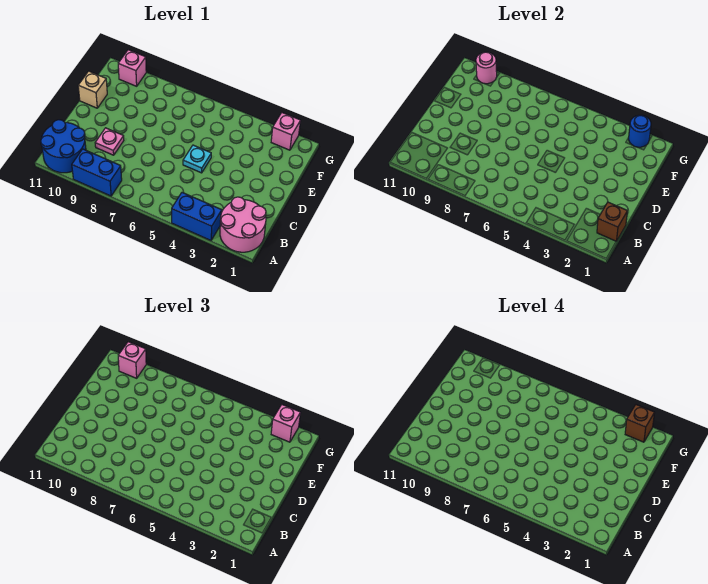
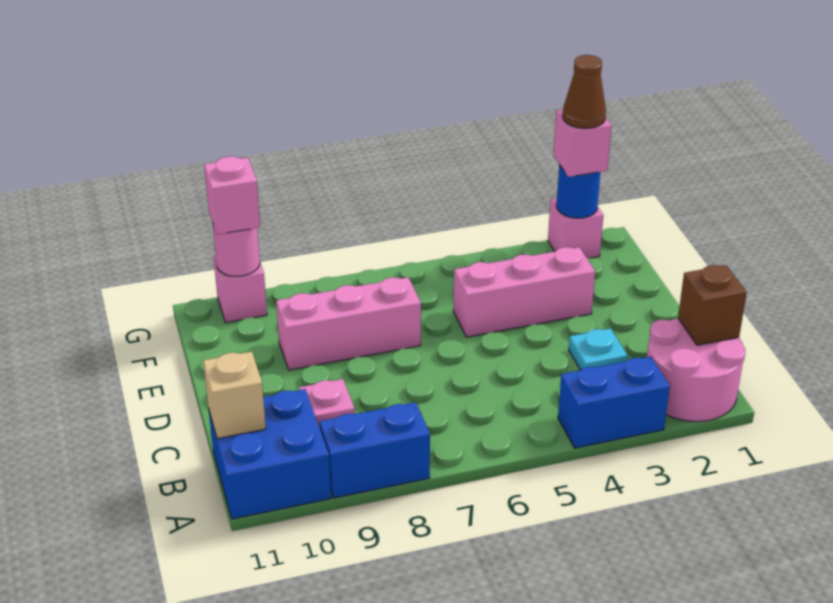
blue 2x2 round brick [41,120,86,173] -> blue 2x2 brick [208,389,331,519]
cyan 1x1 plate [183,145,211,173] -> cyan 1x1 plate moved to [569,329,628,370]
none -> pink 1x3 brick [453,247,595,337]
none -> pink 1x3 brick [276,277,421,370]
tan 1x1 brick [78,71,107,108] -> tan 1x1 brick moved to [203,351,266,439]
brown 1x1 brick [625,405,655,442] -> brown 1x1 cone [563,55,606,128]

